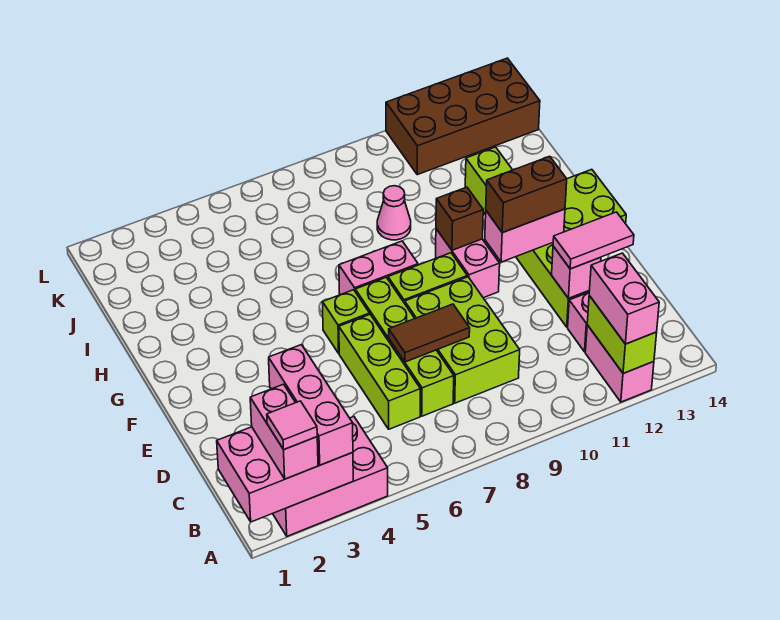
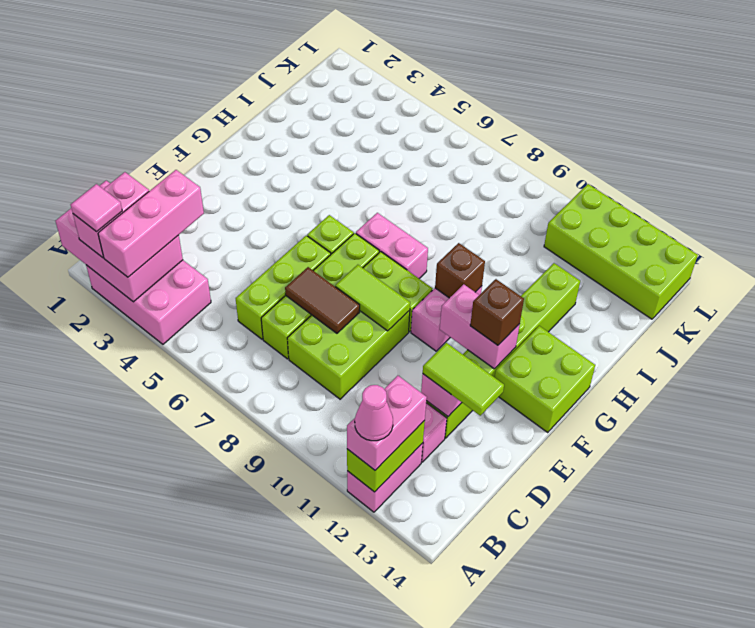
pink 1x2 tile [553,212,634,269] -> lime 1x2 tile [423,343,504,416]
none -> lime 1x2 tile [335,265,410,331]
brown 1x2 brick [486,156,567,233] -> brown 1x1 brick [470,279,524,345]
pink 1x1 cone [377,186,411,240] -> pink 1x1 cone moved to [355,385,393,441]
brown 2x4 brick [386,58,540,175] -> lime 2x4 brick [544,184,698,319]

